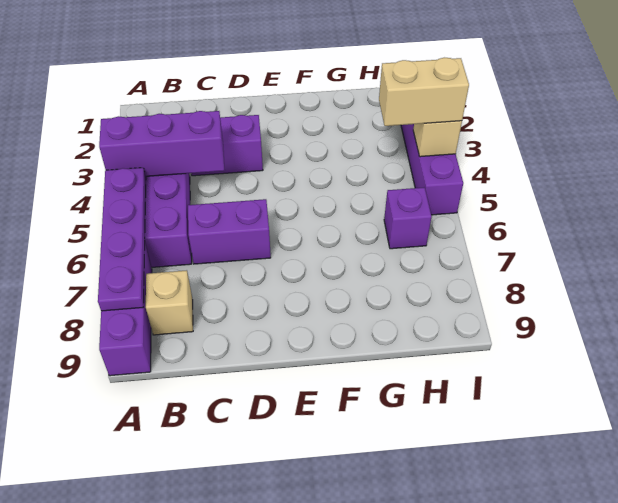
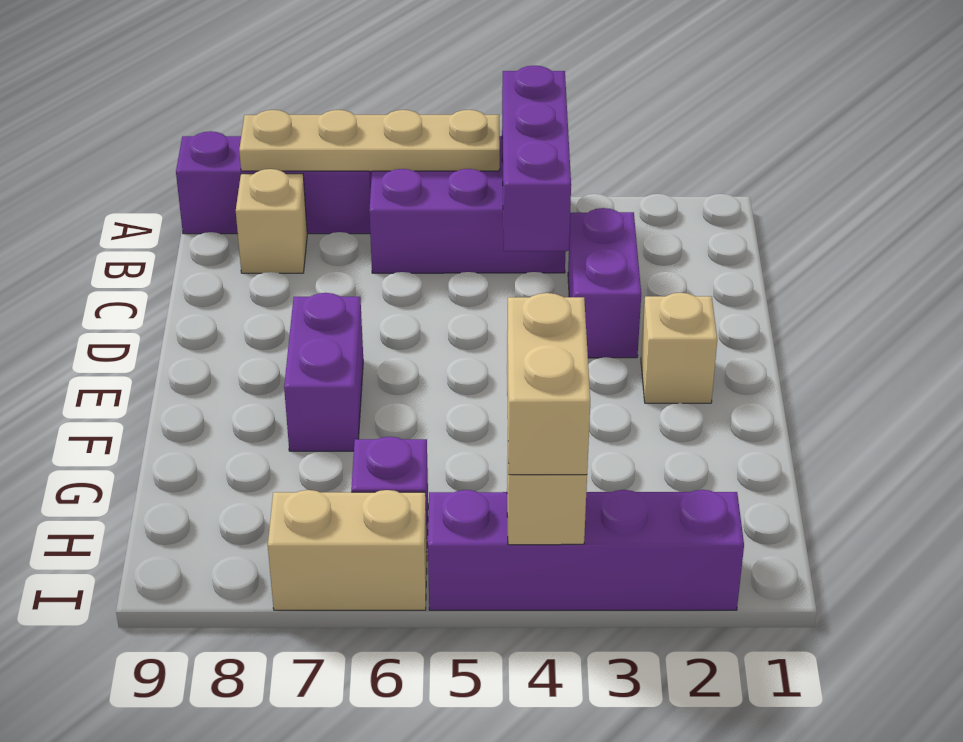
purple 1x4 plate [98,168,146,311] -> tan 1x4 plate [239,110,500,171]
purple 1x2 brick [188,199,271,264] -> purple 1x2 brick moved to [284,293,363,451]
none -> tan 1x1 brick [641,293,717,403]
none -> tan 1x2 brick [268,490,427,610]

